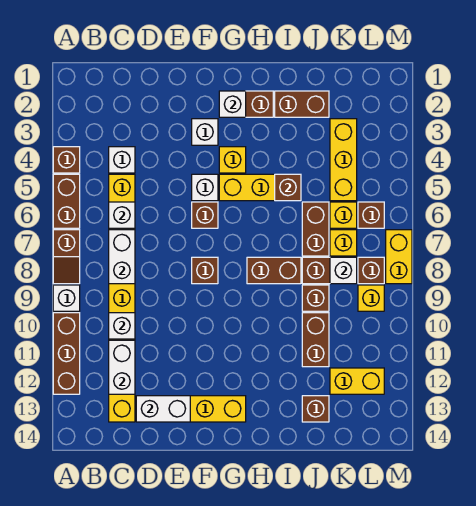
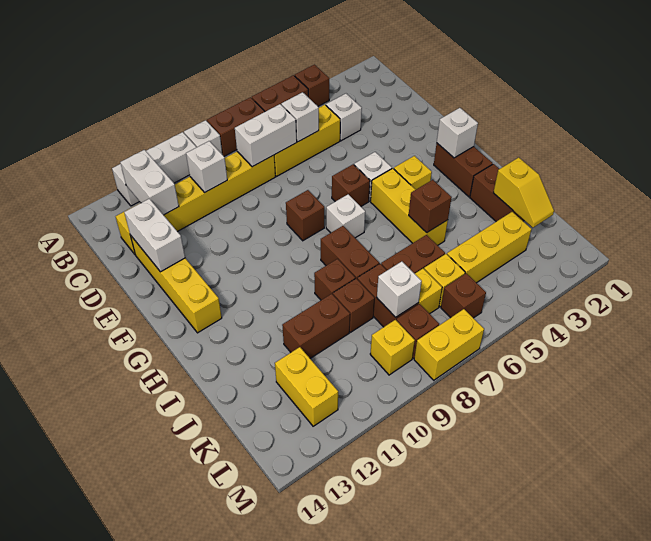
brown 1x2 slope [53,230,80,284] -> brown 1x2 brick [207,97,265,156]
brown 1x3 brick [53,313,80,394] -> white 1x3 brick [112,132,196,206]
white 1x2 brick [109,340,135,394] -> white 1x2 brick turned to [120,150,179,215]
white 1x1 brick [192,119,218,145] -> white 1x1 brick moved to [326,194,365,238]
none -> yellow 1x2 slope [493,157,554,228]
brown 1x1 brick [302,396,329,422] -> brown 1x1 brick moved to [314,259,355,300]

